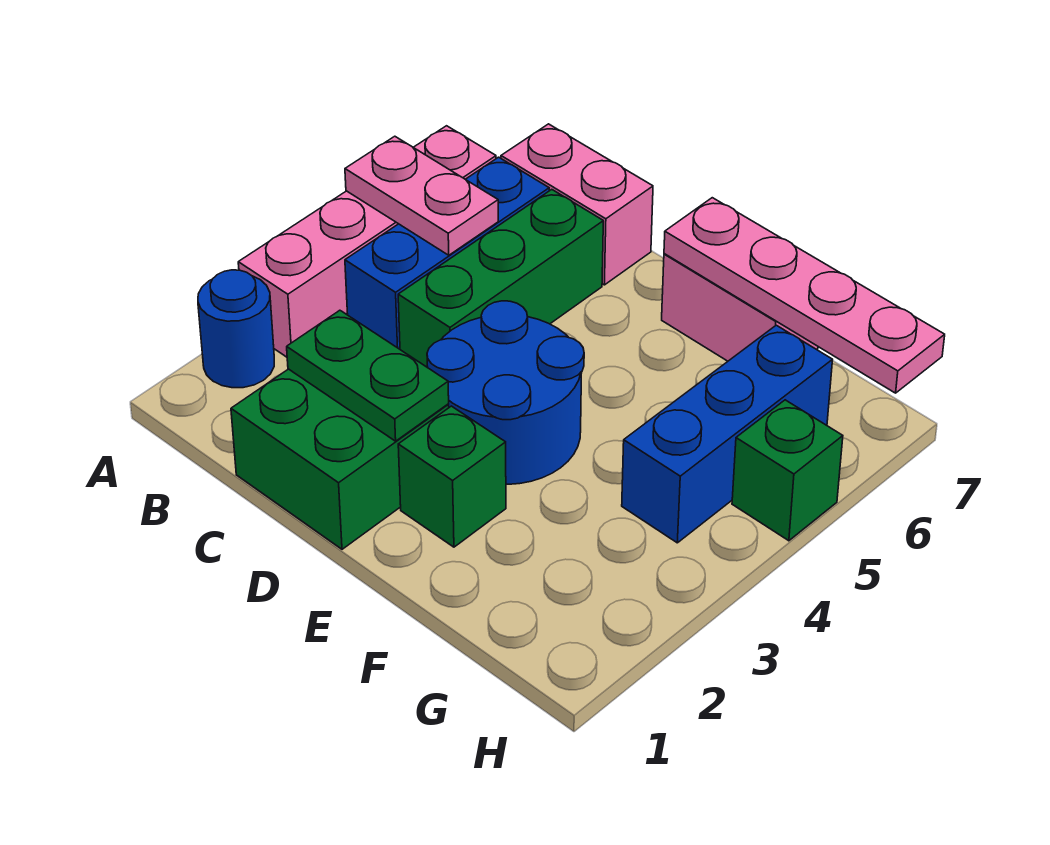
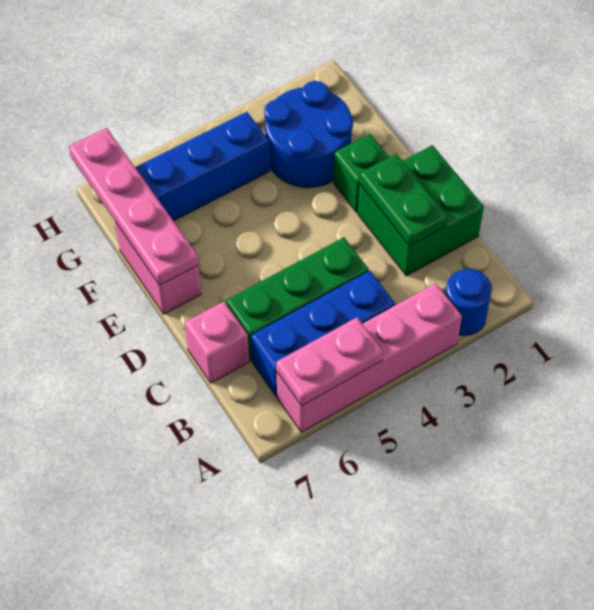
pink 1x2 plate [345,136,498,255] -> pink 1x2 plate turned to [276,317,383,406]
pink 1x2 brick [501,124,653,285] -> pink 1x1 brick [185,301,249,383]
blue 2x2 round brick [427,301,584,484] -> blue 2x2 round brick moved to [264,81,353,188]
green 1x1 brick [732,400,843,541] -> none

